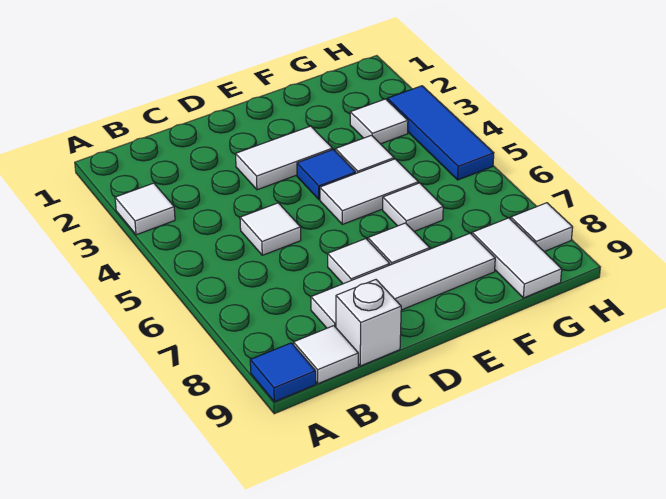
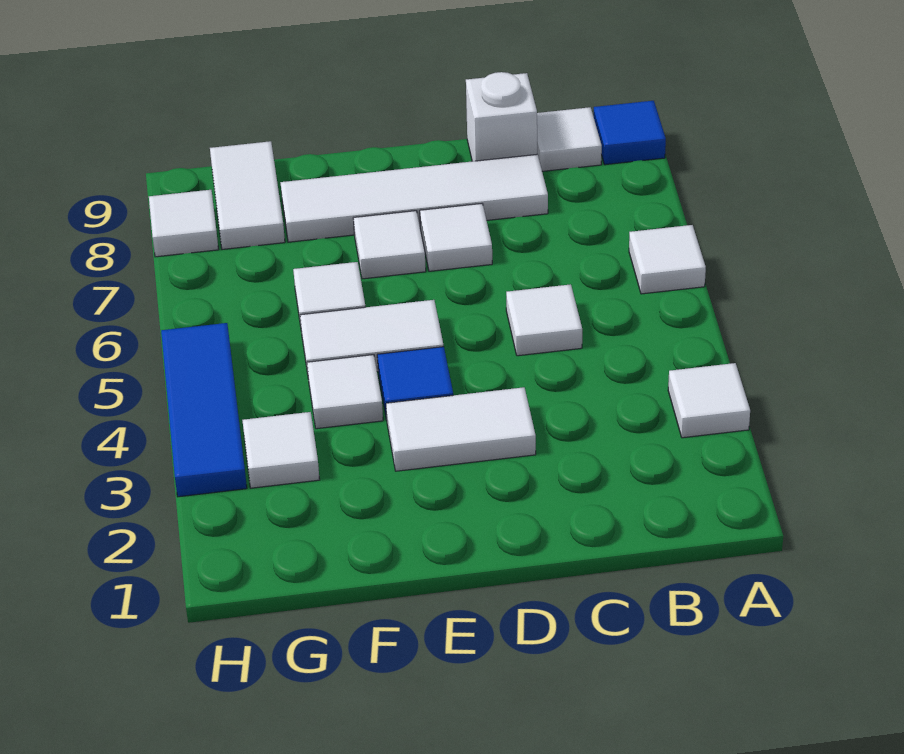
none -> white 1x1 tile [629,225,706,294]

